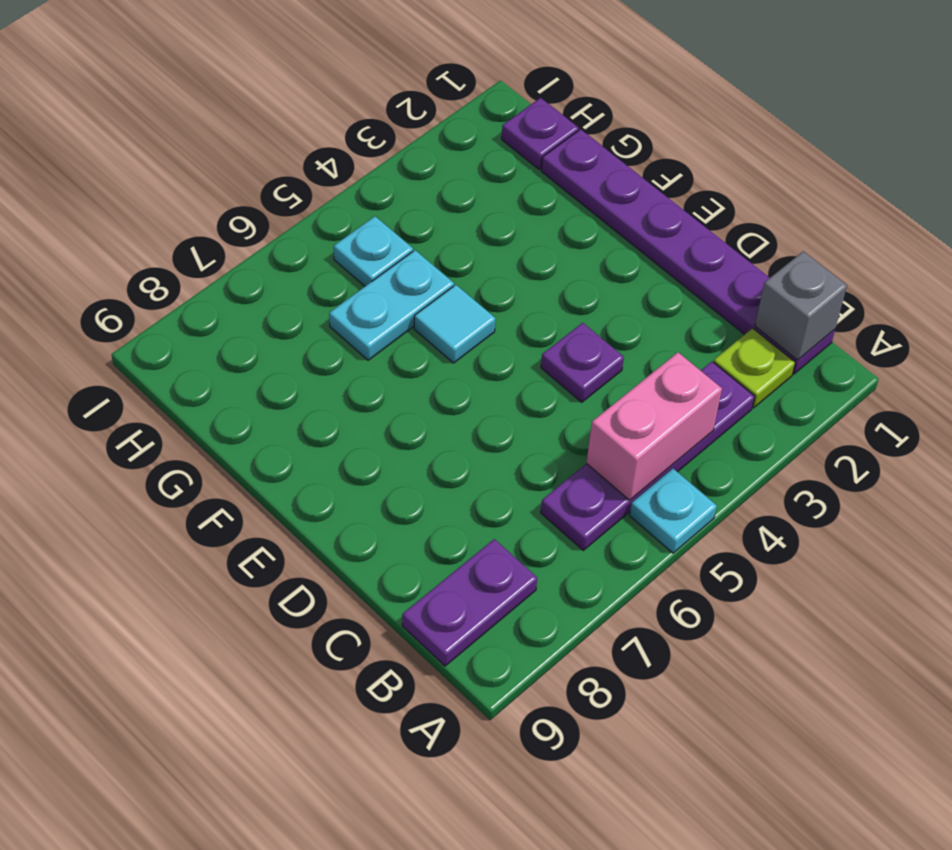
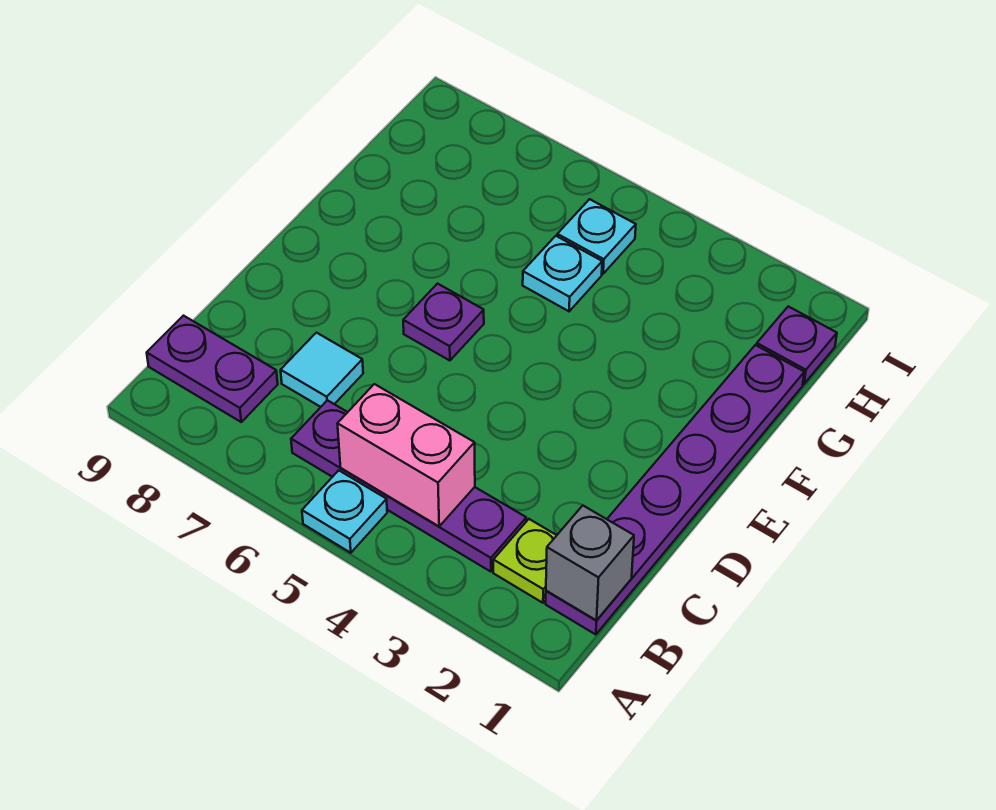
purple 1x1 plate [541,323,624,402] -> purple 1x1 plate moved to [403,284,484,361]
cyan 1x1 tile [414,285,496,363] -> cyan 1x1 tile moved to [281,333,363,407]
cyan 1x2 plate [329,250,454,360] -> cyan 1x1 plate [523,236,602,311]

